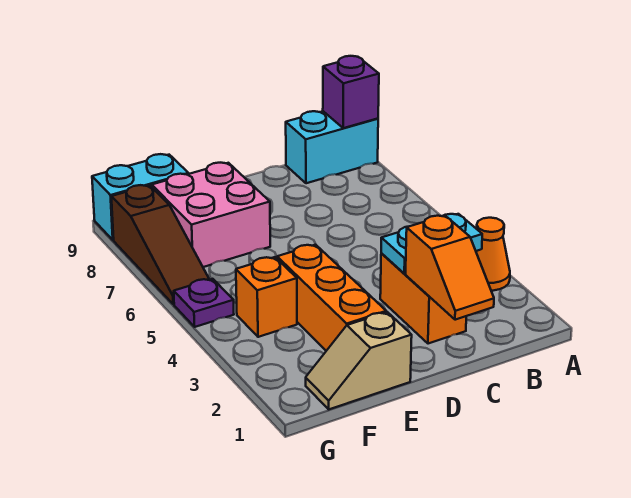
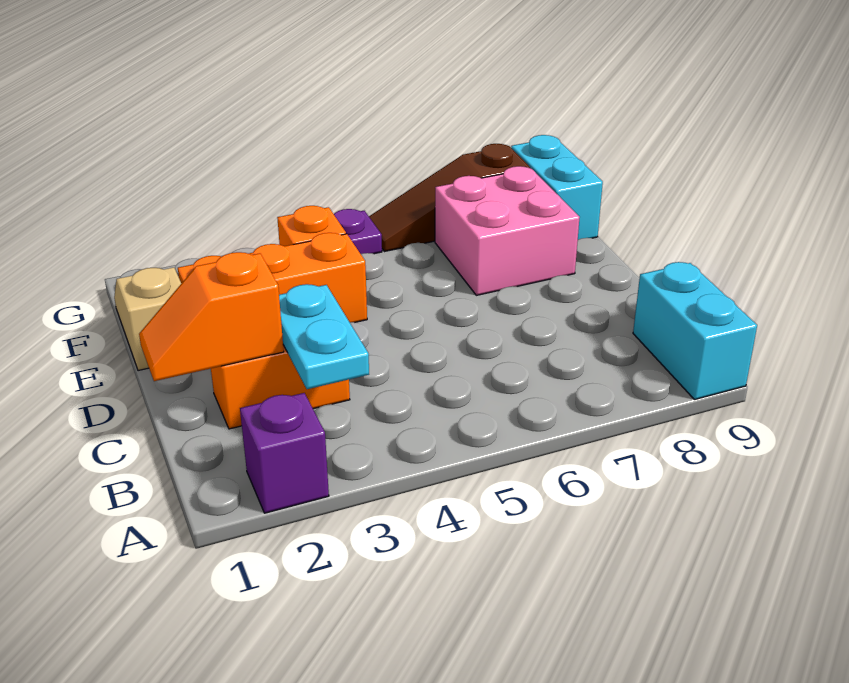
orange 1x1 cone [476,218,510,291] -> none
purple 1x1 brick [323,56,379,128] -> purple 1x1 brick moved to [240,393,329,513]

